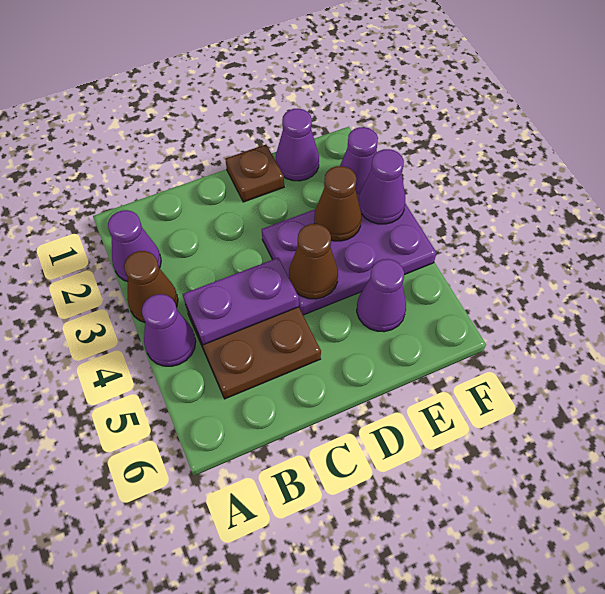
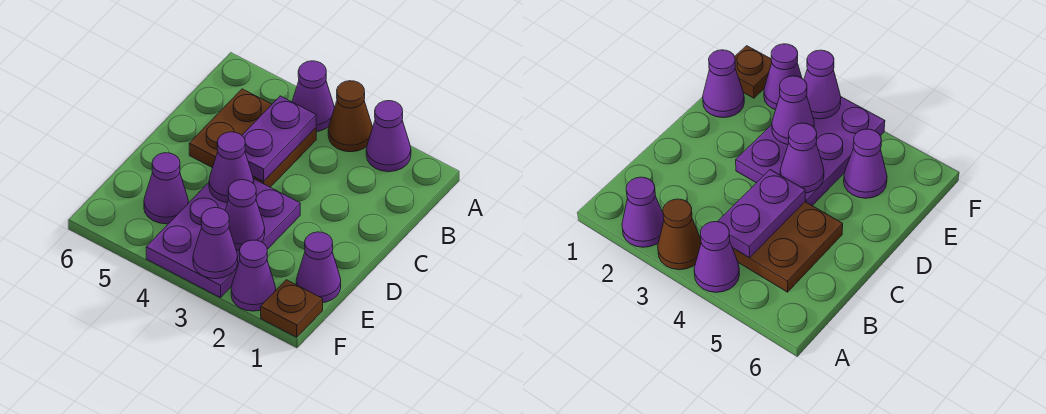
brown 1x1 plate [225,144,284,202] -> brown 1x1 plate moved to [261,280,323,337]
brown 1x1 cone [289,224,338,299] -> purple 1x1 cone [209,132,254,203]
brown 1x1 cone [314,166,361,241] -> purple 1x1 cone [225,180,265,250]

